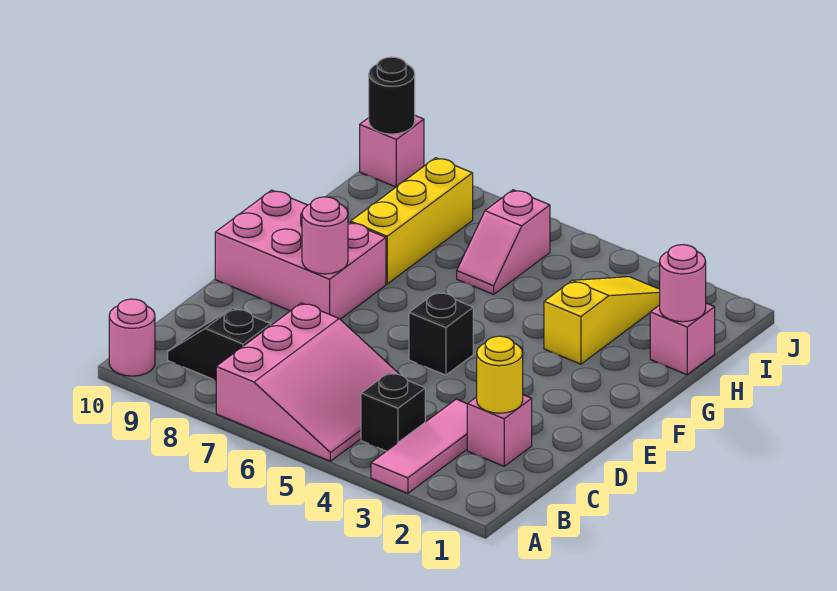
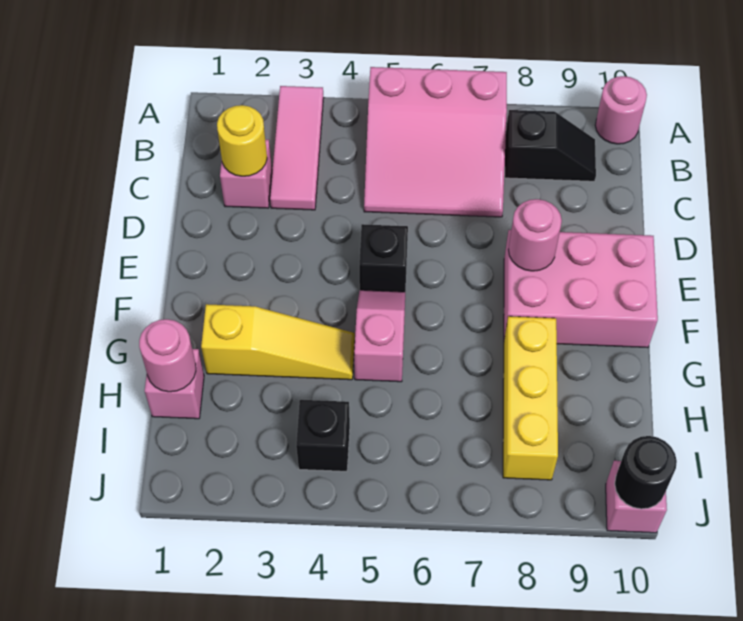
pink 3x3 slope [216,303,400,461] -> pink 3x3 slope turned to [364,67,507,217]
black 1x1 brick [361,373,425,451] -> black 1x1 brick moved to [296,400,350,471]
yellow 1x3 slope [544,277,660,364] -> yellow 1x3 slope turned to [201,304,355,380]
pink 1x2 slope [457,190,550,294] -> pink 1x2 slope moved to [354,290,405,382]

